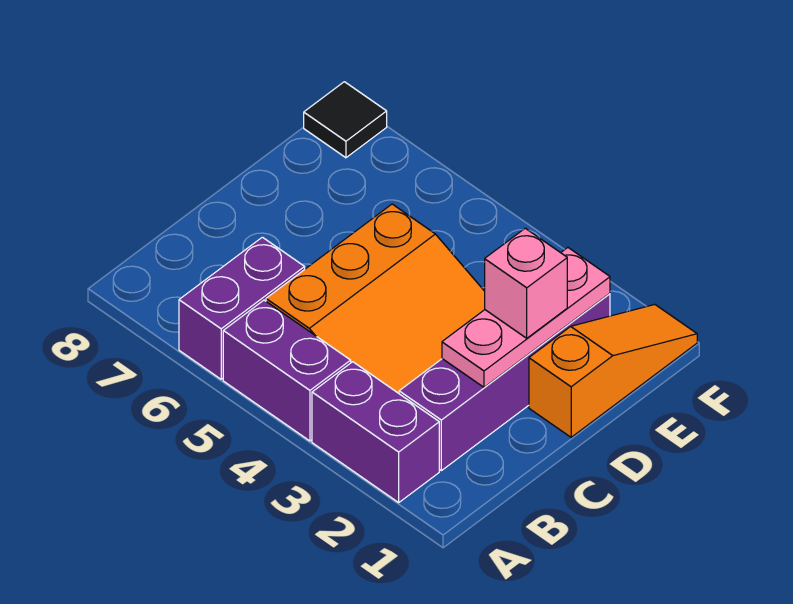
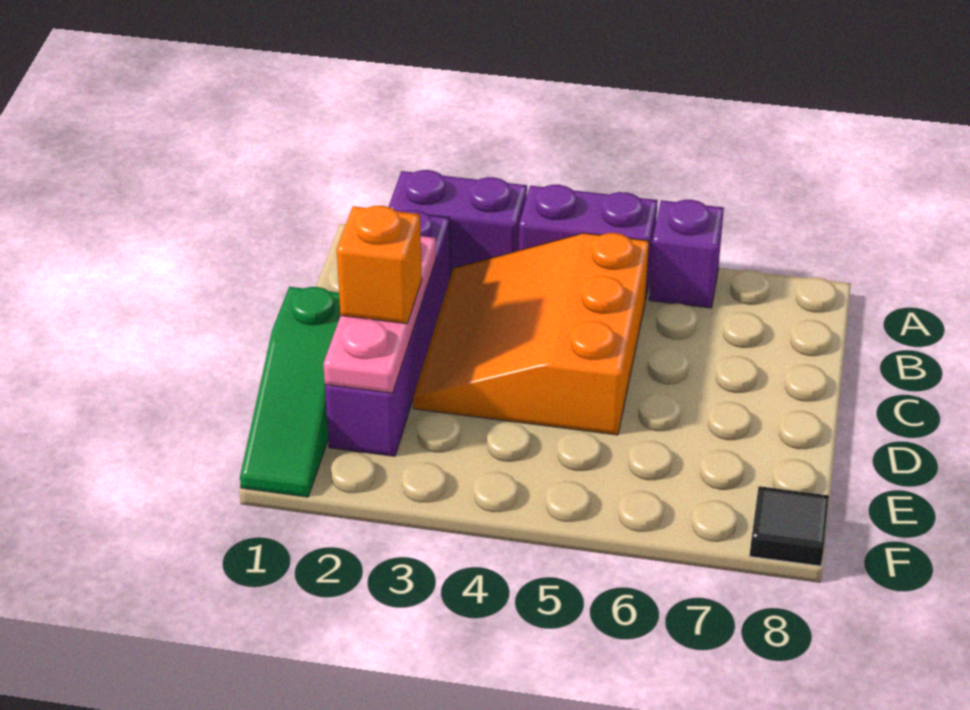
purple 1x2 brick [179,237,305,379] -> purple 1x1 brick [649,200,724,308]
orange 1x3 slope [529,305,697,437] -> green 1x3 slope [240,287,340,497]
pink 1x1 brick [485,228,567,338] -> orange 1x1 brick [337,206,422,324]

